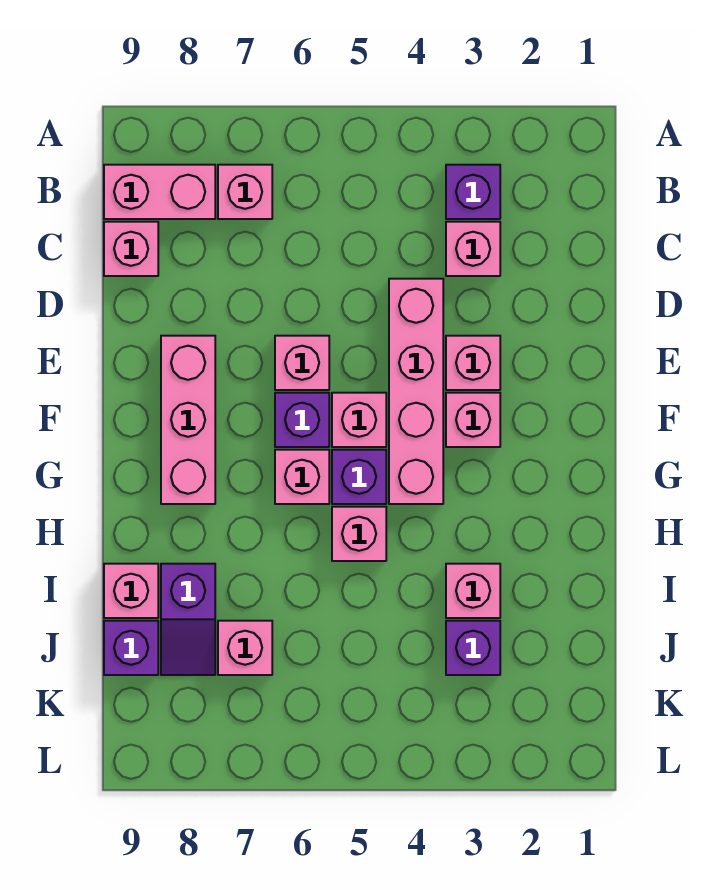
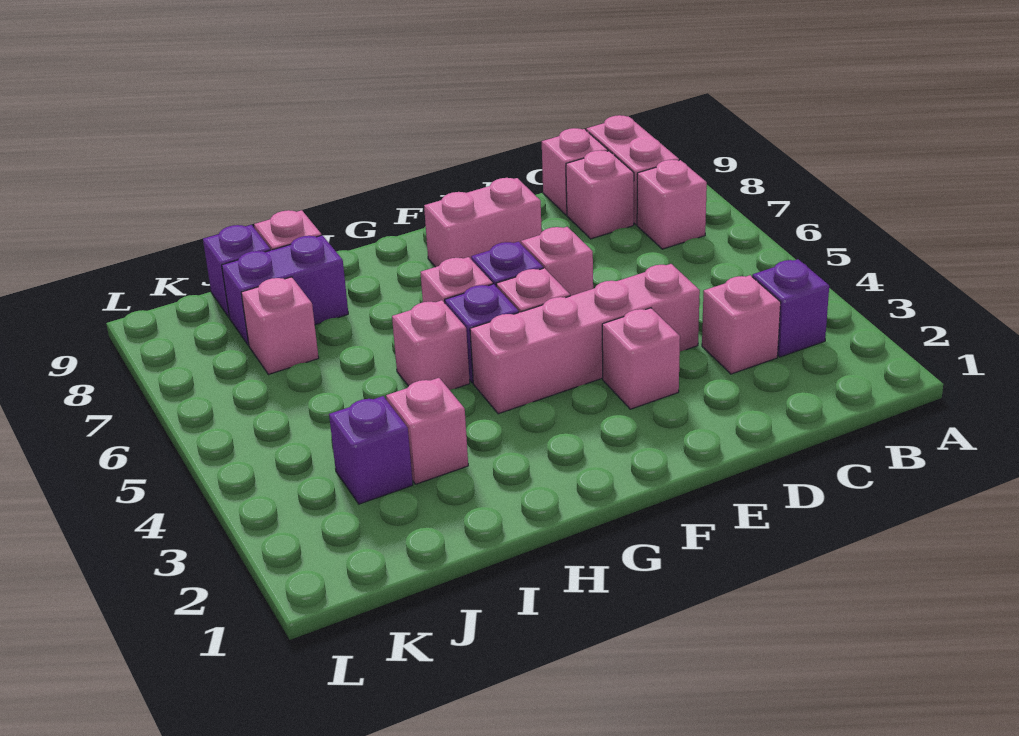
pink 1x3 brick [161,336,215,504] -> pink 1x2 brick [424,178,542,267]
pink 1x1 brick [446,393,500,447] -> pink 1x1 brick moved to [566,150,634,239]
purple 1x2 slope [161,564,215,675] -> purple 1x2 brick [222,235,348,345]

